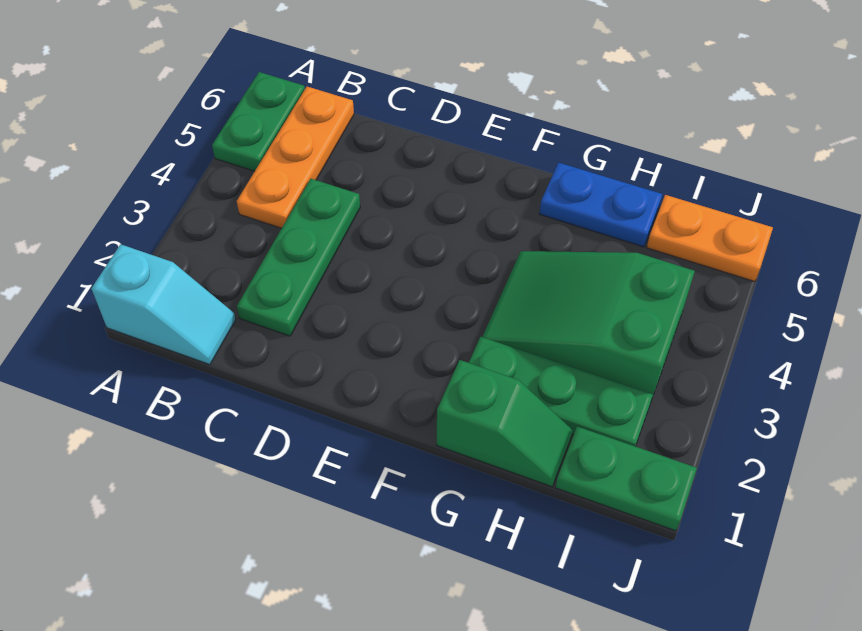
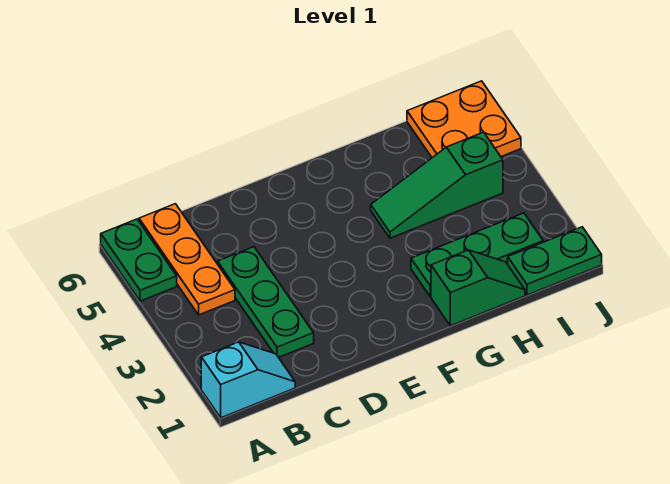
green 2x3 slope [482,251,695,397] -> green 1x3 slope [371,132,503,238]
blue 1x2 plate [540,163,662,247] -> none
orange 1x2 plate [647,195,773,282] -> orange 2x2 plate [407,81,521,158]

